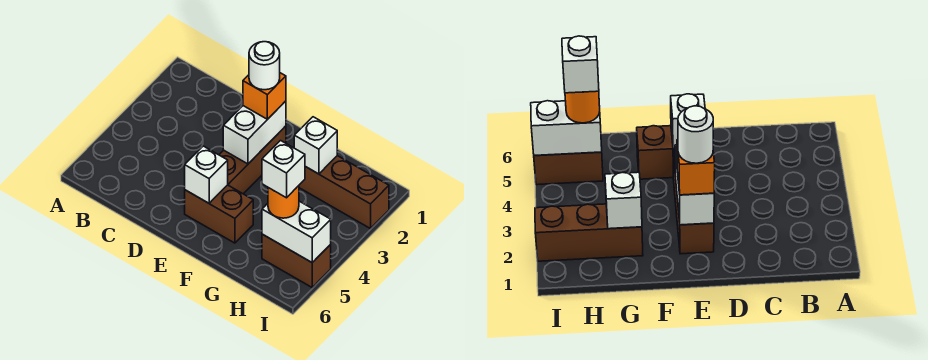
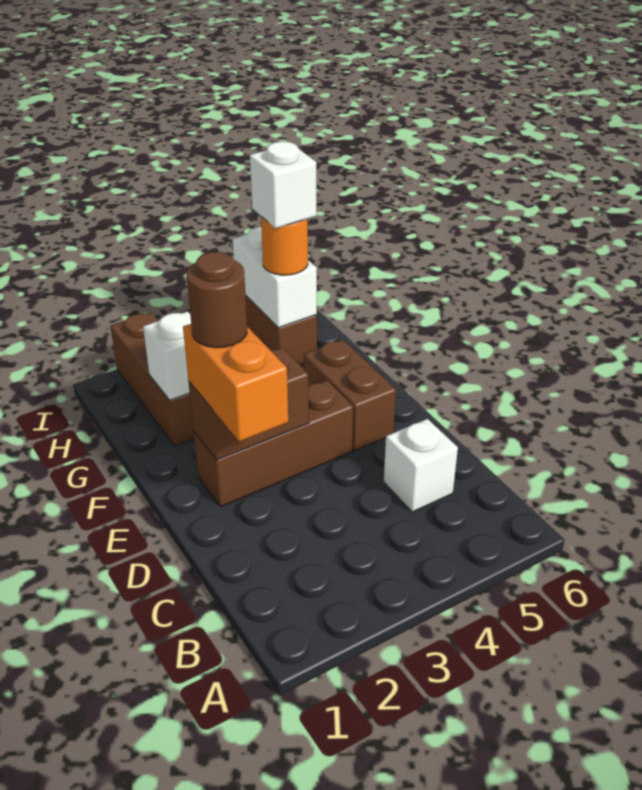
white 1x2 brick [223,101,286,164] -> brown 1x2 brick [188,347,309,460]
orange 1x1 brick [243,73,286,119] -> orange 1x2 brick [183,324,288,442]
white 1x1 round brick [249,42,280,90] -> brown 1x1 round brick [187,252,247,348]
white 1x1 brick [185,146,228,203] -> white 1x1 brick moved to [384,419,458,512]

